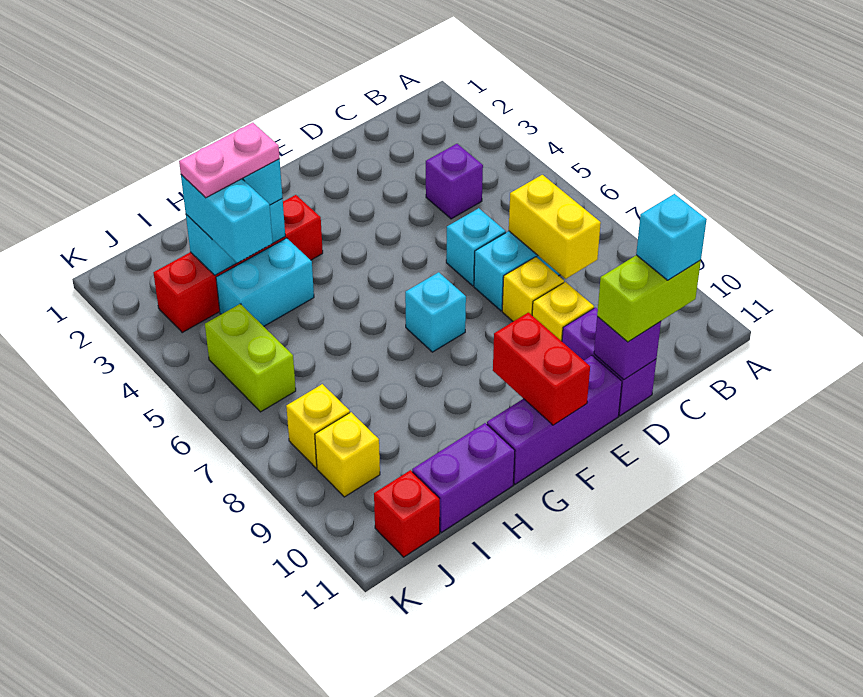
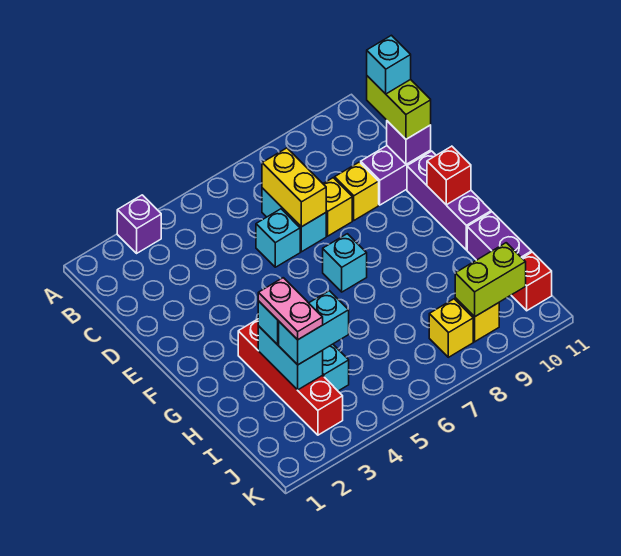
purple 1x1 brick [426,144,483,219] -> purple 1x1 brick moved to [117,195,161,253]
yellow 1x2 brick [509,175,601,279] -> yellow 1x2 brick turned to [262,148,326,227]
red 1x2 brick [493,313,590,425] -> red 1x1 brick [427,146,471,205]
lime 1x2 brick [205,304,296,412] -> lime 1x2 brick moved to [455,243,526,317]

